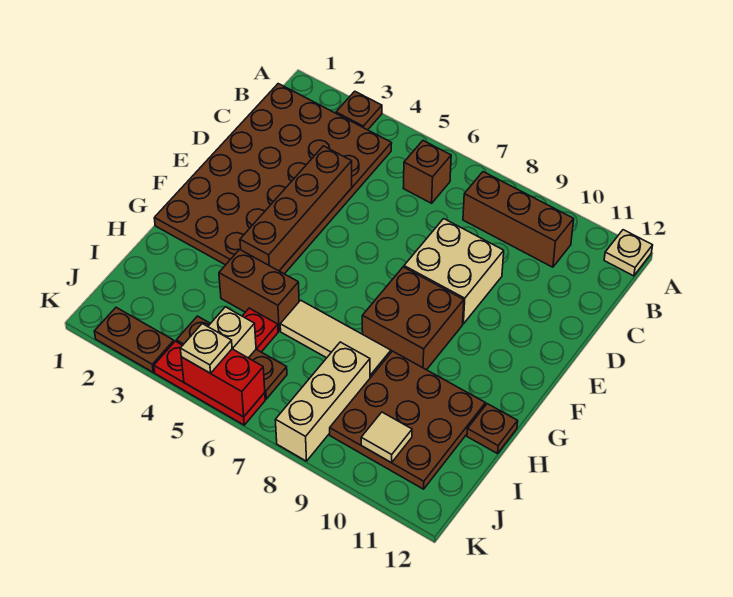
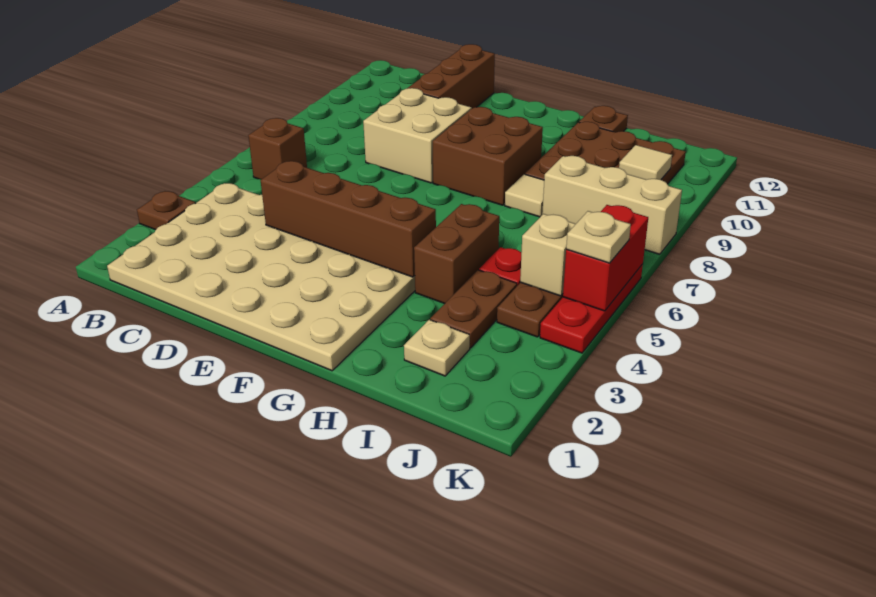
tan 1x1 plate [604,230,653,276] -> tan 1x1 plate moved to [404,320,470,376]
brown 4x6 plate [154,84,392,274] -> tan 4x6 plate [107,183,415,371]
brown 1x3 brick [463,172,574,267] -> brown 1x3 brick moved to [407,44,495,108]
tan 1x3 tile [280,300,391,378] -> tan 1x1 tile [505,174,544,217]
brown 1x2 plate [94,308,174,372] -> brown 1x2 plate moved to [430,270,517,348]

